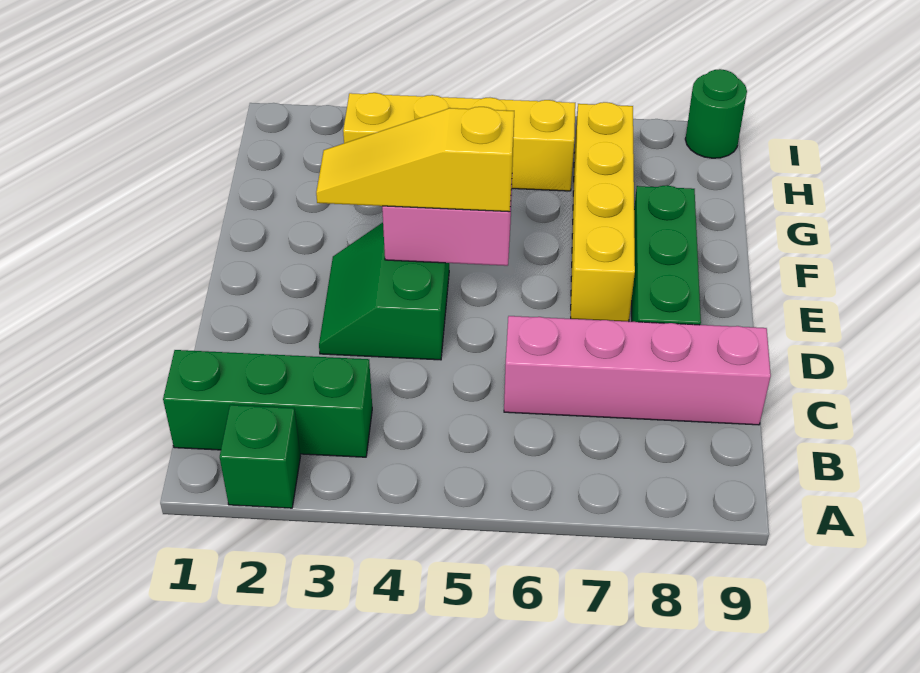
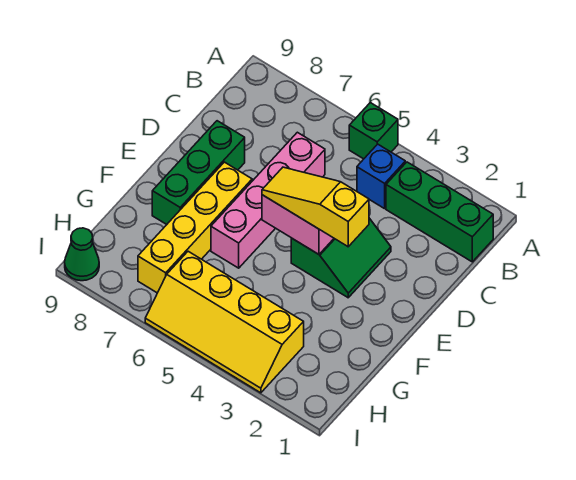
green 1x1 brick [220,405,300,508] -> green 1x1 brick moved to [349,103,398,159]
none -> blue 1x1 brick [357,144,405,209]
pink 1x4 brick [504,316,771,425] -> pink 1x4 brick turned to [211,132,325,268]
yellow 1x3 slope [316,107,514,212] -> yellow 1x3 slope turned to [262,167,369,247]
green 1x1 round brick [685,69,747,158] -> green 1x1 cone [65,228,99,281]

